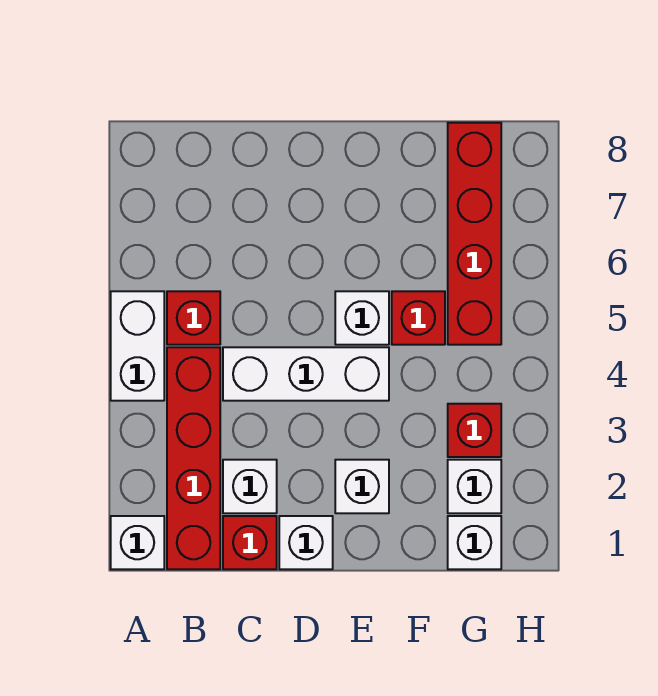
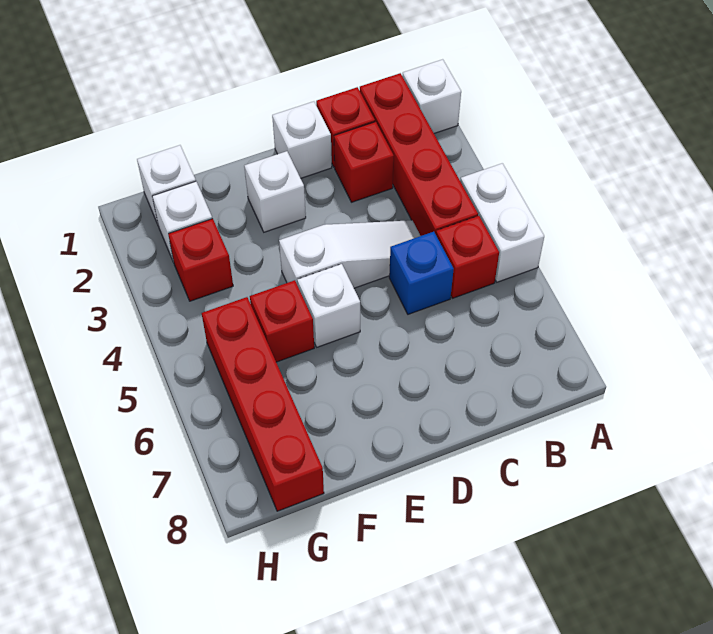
white 1x1 brick [223,460,277,513] -> red 1x1 brick [334,122,394,202]
white 1x3 brick [223,347,389,401] -> white 1x3 slope [279,220,420,288]
none -> blue 1x1 brick [389,232,454,314]

